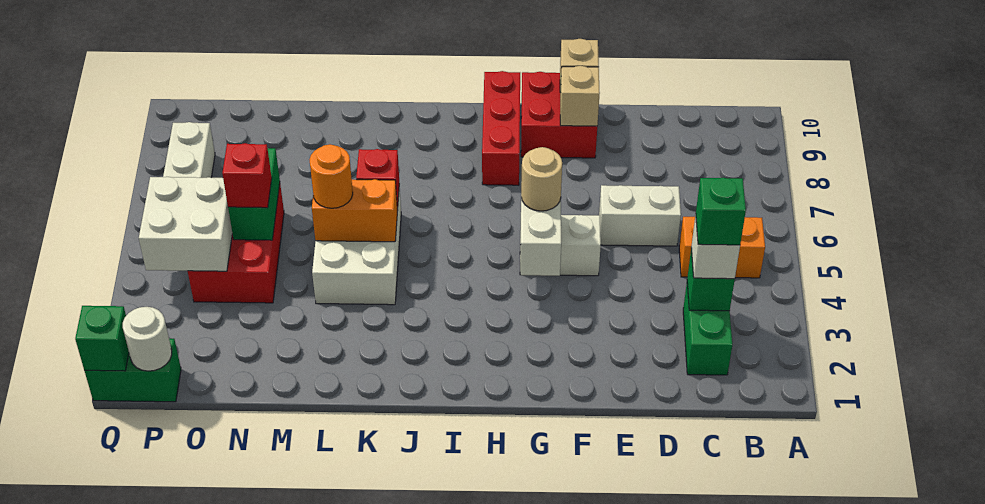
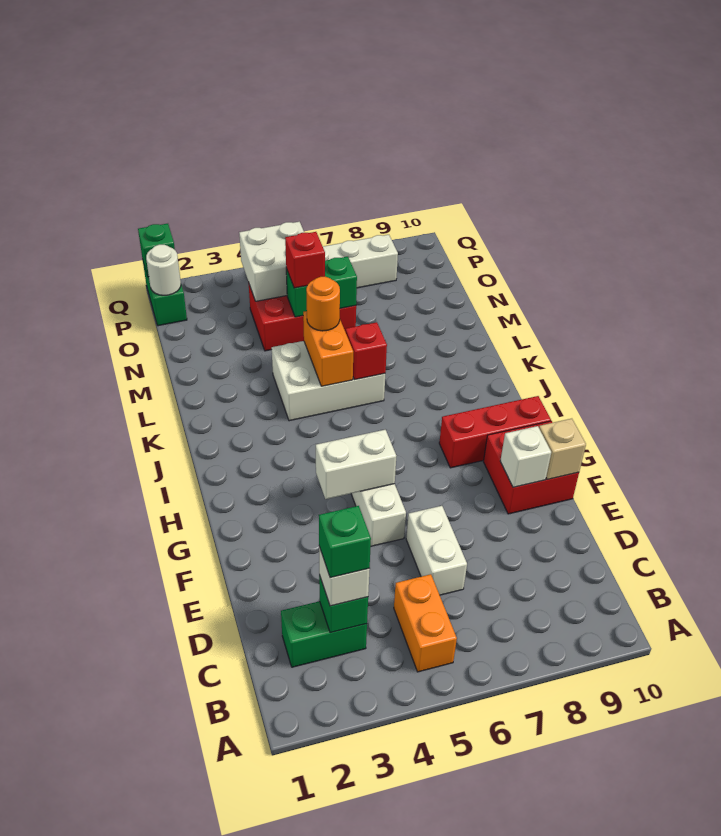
tan 1x1 brick [560,66,600,126] -> white 1x1 brick [500,426,551,487]
tan 1x1 round brick [521,147,562,211] -> none

